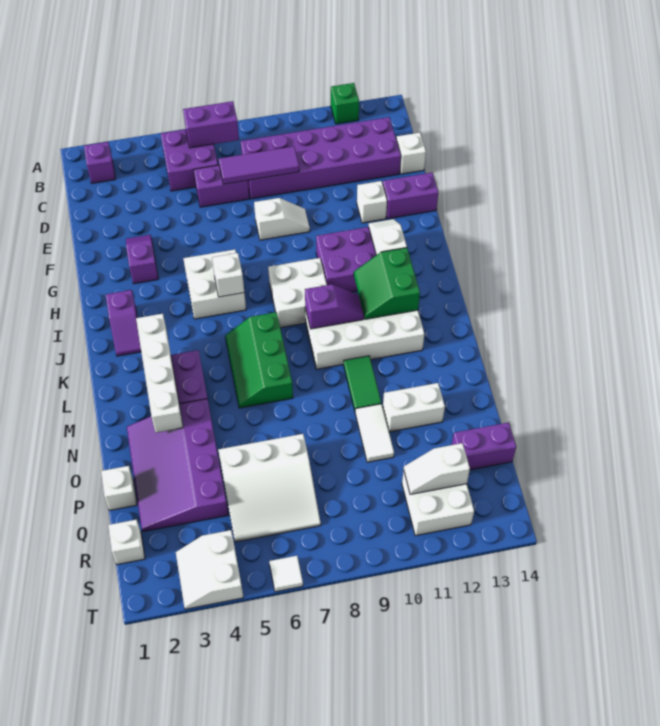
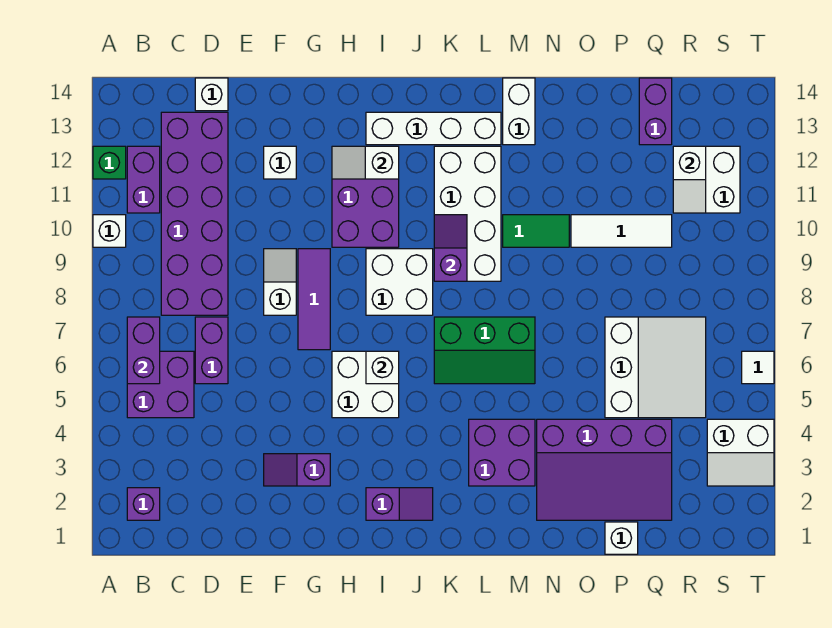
purple 1x3 tile [219,146,299,184] -> purple 1x3 tile moved to [298,249,330,350]
purple 1x2 brick [383,173,438,219] -> purple 1x2 brick moved to [127,146,160,213]
green 2x2 slope [354,248,420,319] -> none
white 1x4 brick [136,314,183,433] -> white 1x4 brick moved to [366,112,501,145]
white 1x2 tile [355,404,394,462] -> white 1x3 tile [571,215,672,247]
white 1x2 brick [383,383,445,432] -> white 1x2 brick moved to [503,78,535,145]
white 1x1 brick [108,520,145,565] -> white 1x1 brick moved to [93,215,126,247]

